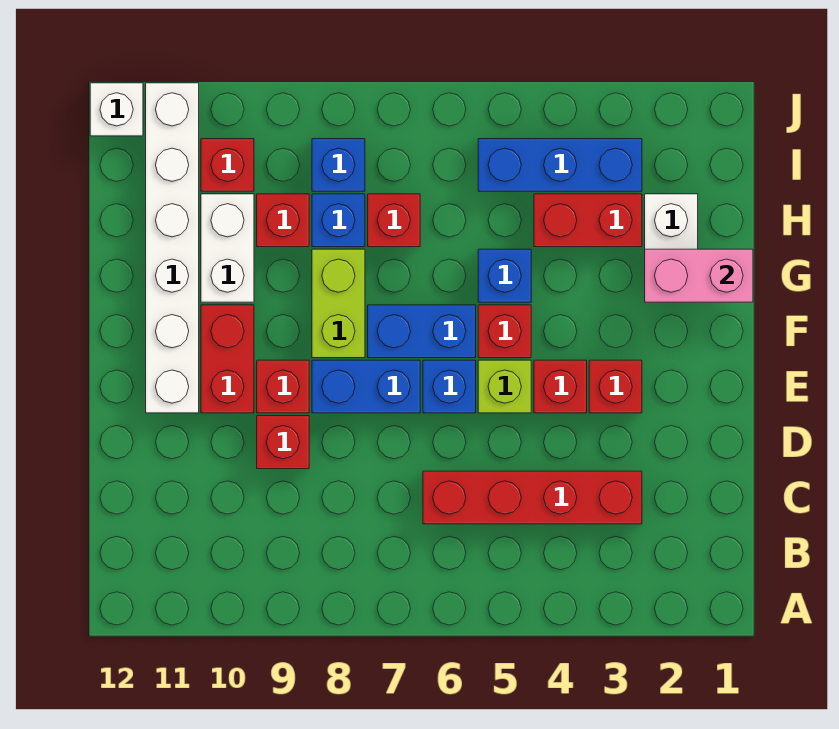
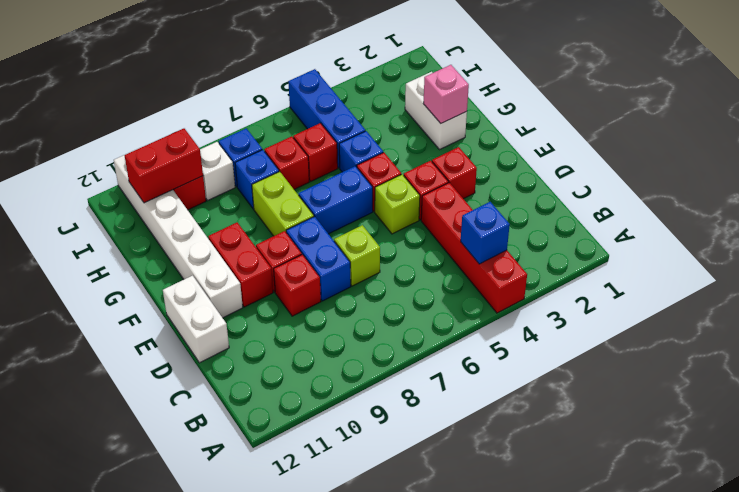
red 1x4 brick [423,471,642,524] -> red 1x4 brick turned to [421,183,527,313]
none -> lime 1x1 brick [334,225,380,286]
blue 1x1 brick [423,360,476,413] -> blue 1x1 brick moved to [461,202,510,264]
blue 1x2 brick [312,360,420,413] -> blue 1x2 brick turned to [286,217,351,301]
pink 1x2 brick [645,249,753,302] -> pink 1x1 brick [423,65,469,123]
white 1x2 brick [201,194,254,302] -> white 1x2 brick moved to [163,276,229,363]
red 1x2 brick [534,194,642,247] -> red 1x2 brick moved to [125,129,203,203]
red 1x1 brick [257,194,309,247] -> red 1x1 brick moved to [293,123,338,181]
blue 1x3 brick [478,139,642,191] -> blue 1x3 brick turned to [288,69,365,168]
white 1x1 brick [90,83,143,136] -> white 1x1 brick moved to [200,142,235,200]

